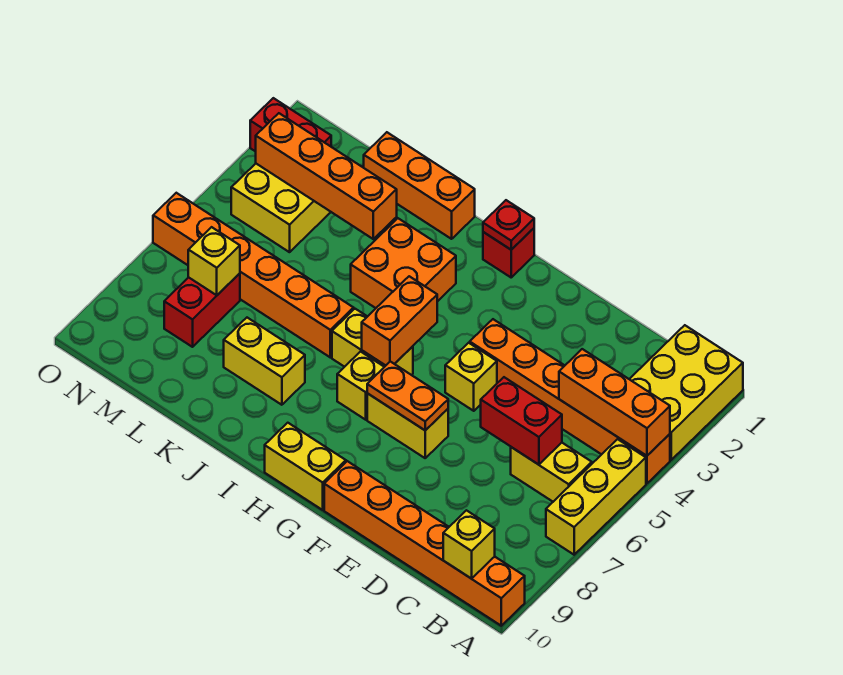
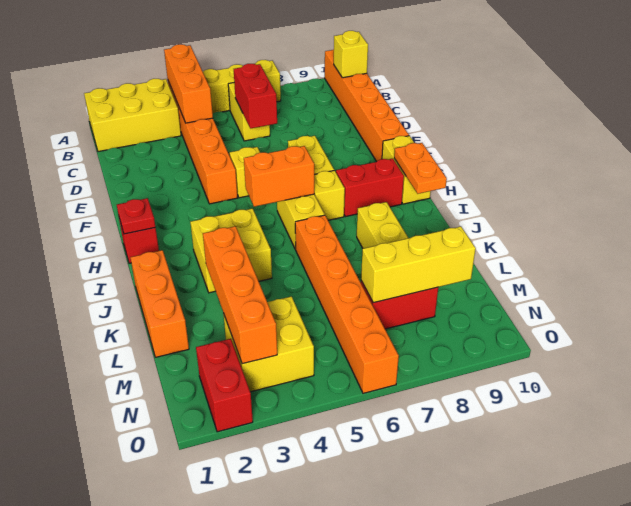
orange 1x2 plate [367,362,448,430] -> orange 1x2 plate moved to [394,143,447,194]
none -> red 1x2 brick [336,159,404,217]
orange 2x2 brick [351,218,456,308] -> yellow 2x2 brick [190,209,272,293]
yellow 1x1 brick [188,227,240,295] -> yellow 1x3 brick [361,226,476,303]

